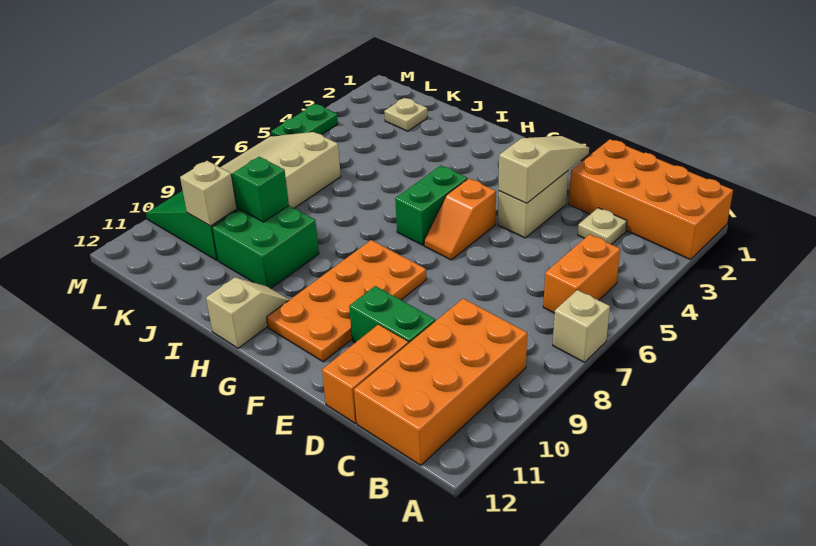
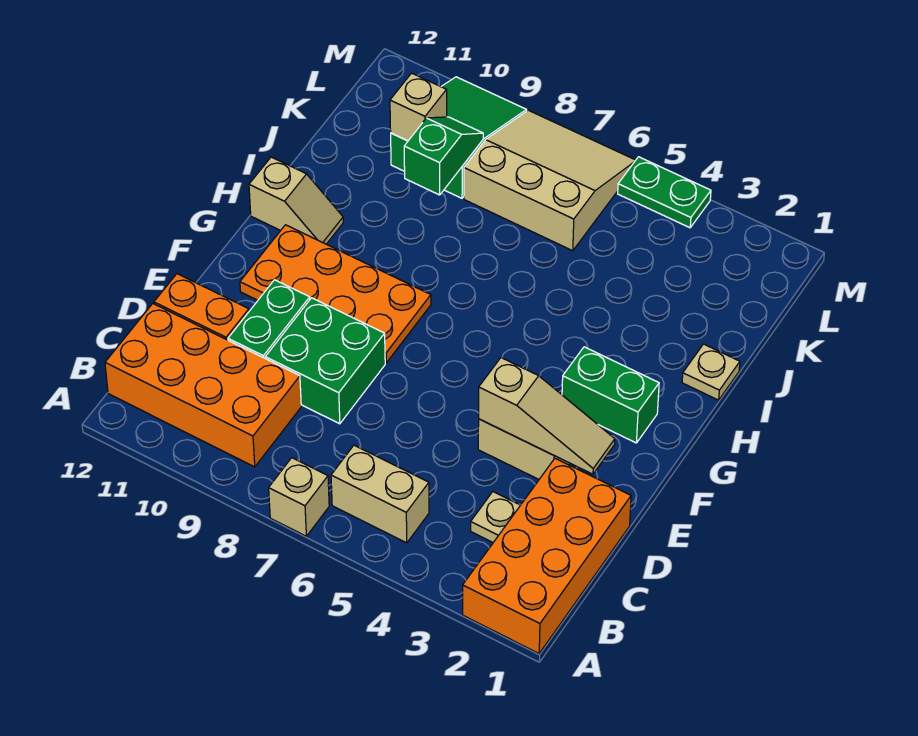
orange 1x2 brick [543,234,620,313] -> tan 1x2 brick [331,445,429,543]
orange 1x2 slope [424,178,496,260] -> none
green 1x2 brick [395,166,467,245] -> green 1x2 brick moved to [562,347,659,443]
green 2x2 brick [212,206,319,288] -> green 2x2 brick moved to [265,298,385,424]
tan 1x1 plate [384,98,427,131] -> tan 1x1 plate moved to [682,344,740,400]

